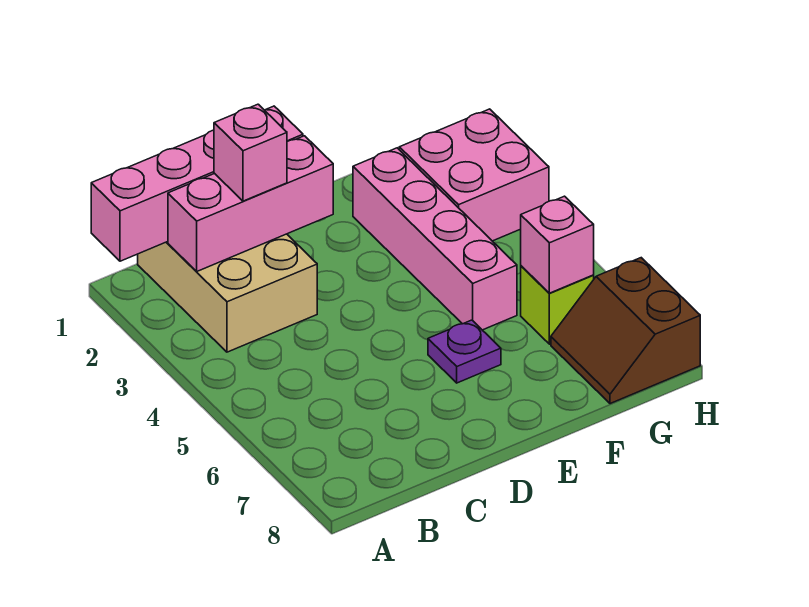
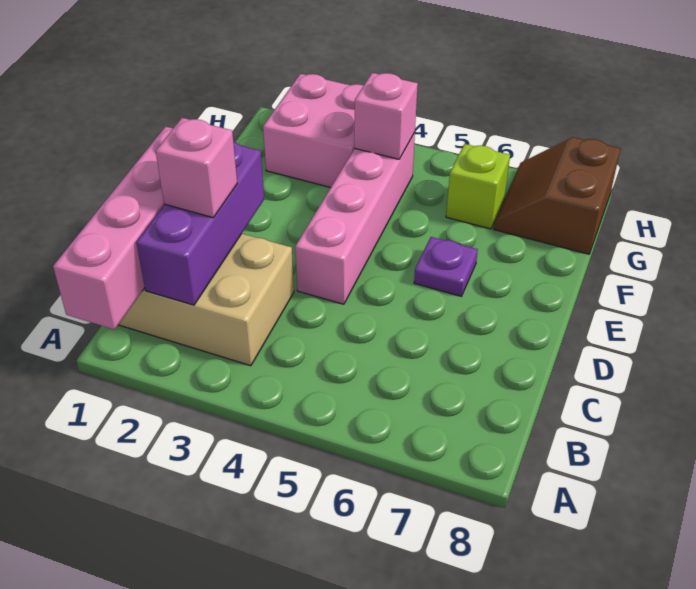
pink 1x3 brick [168,136,333,272] -> purple 1x3 brick [136,142,264,305]
pink 1x4 brick [353,148,517,330] -> pink 1x4 brick turned to [295,132,415,304]
pink 1x1 brick [521,196,594,293] -> pink 1x1 brick moved to [354,73,418,159]
brown 2x2 slope [551,258,700,404] -> brown 2x2 slope turned to [494,137,621,254]

